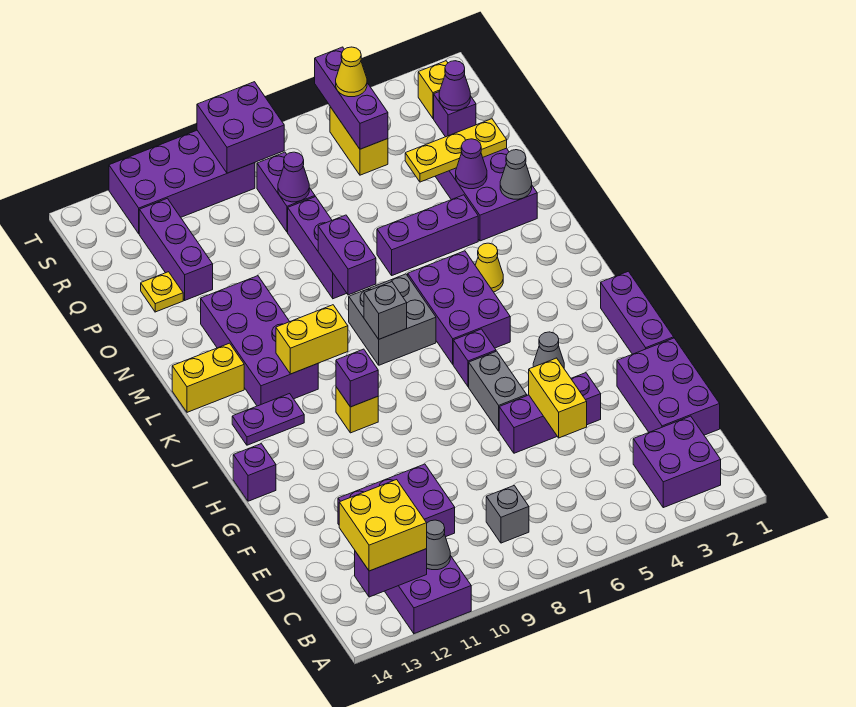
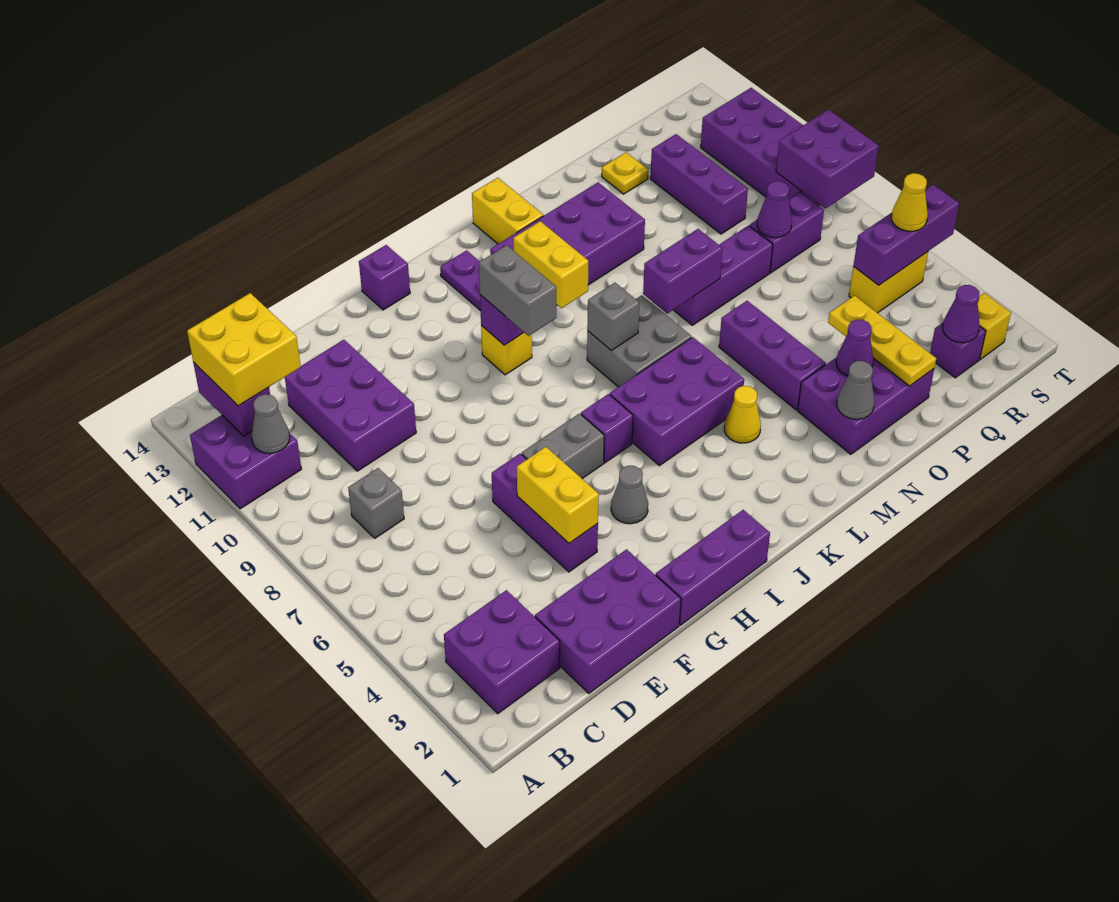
yellow 1x2 brick [529,358,587,438] -> yellow 1x2 brick turned to [517,447,599,543]
none -> grey 1x2 brick [479,245,556,336]
purple 1x3 brick [139,198,213,300] -> purple 1x3 brick turned to [650,134,748,234]

